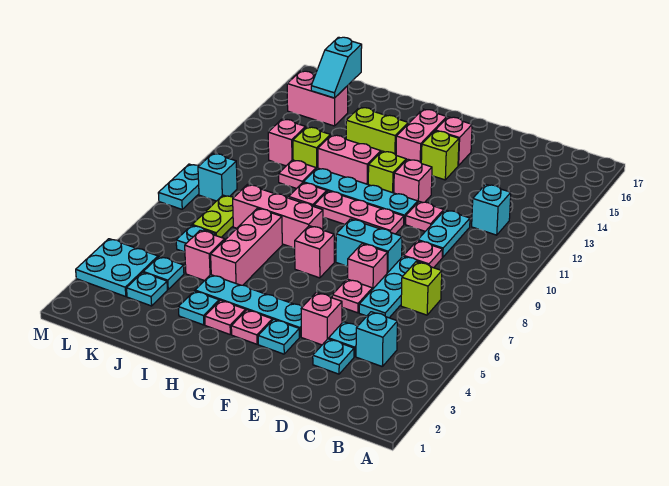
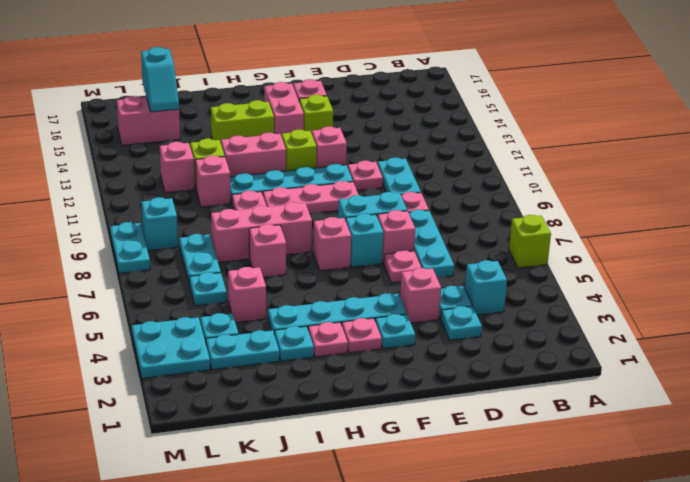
lime 1x1 brick [401,262,442,315] -> lime 1x1 brick moved to [509,215,551,268]
cyan 1x1 brick [472,184,511,235] -> cyan 1x1 brick moved to [346,214,383,267]
pink 1x3 brick [211,208,282,285] -> pink 1x1 brick [249,224,286,277]
pink 1x1 plate [279,160,316,189] -> pink 1x1 brick [195,156,230,207]
cyan 1x1 plate [127,272,167,306] -> cyan 1x2 plate [206,330,279,370]
lime 1x2 plate [192,195,233,237] -> cyan 1x2 plate [179,234,221,285]

